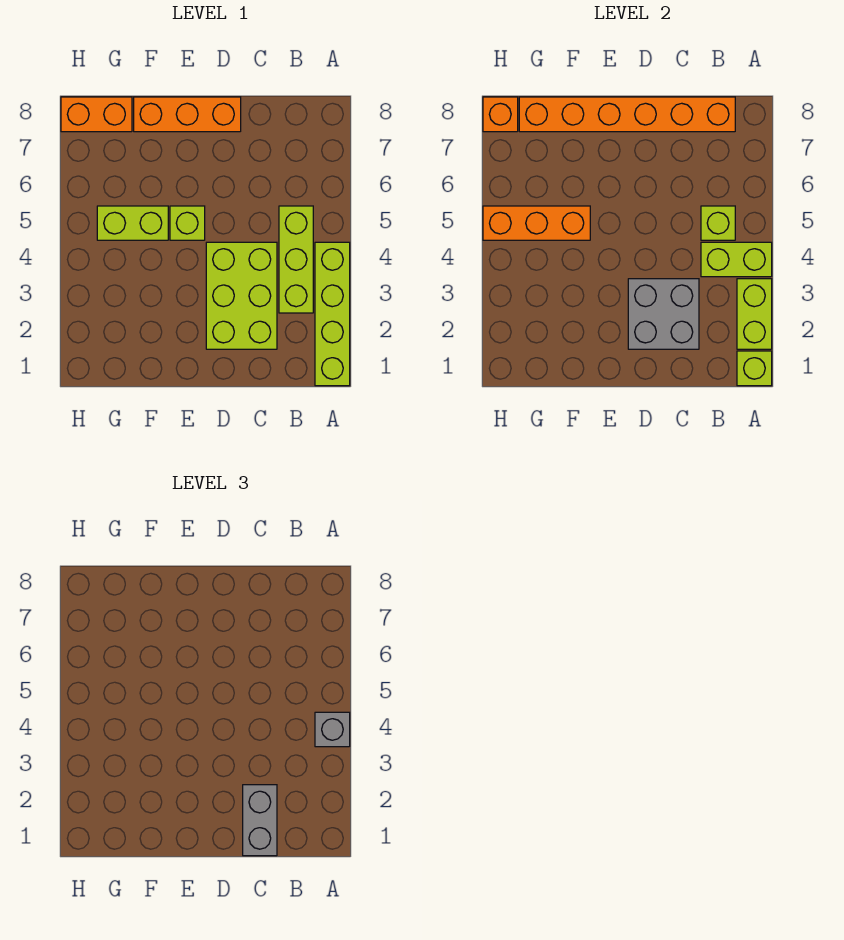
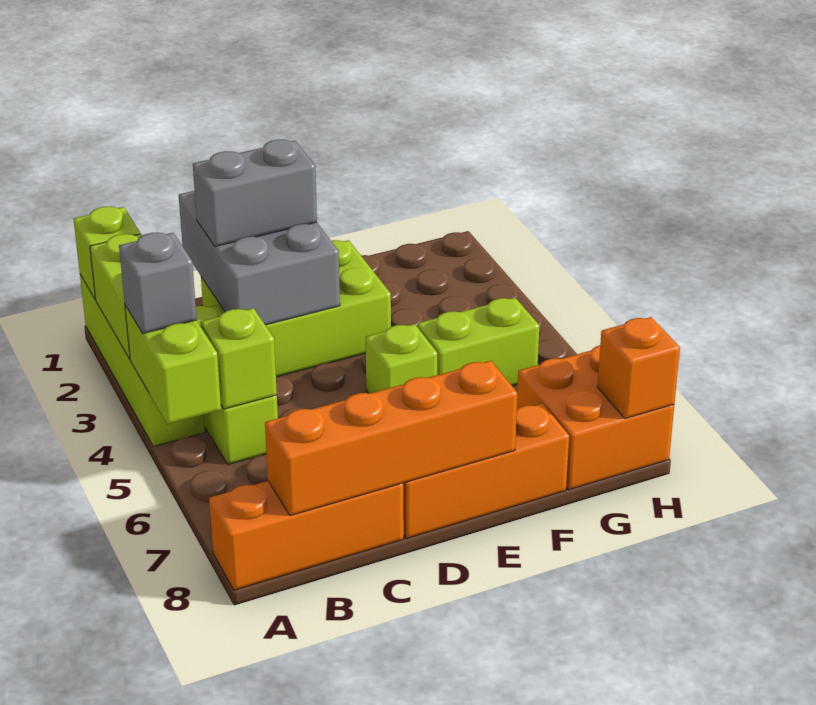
lime 1x2 brick [701,242,772,277] -> lime 1x2 brick turned to [125,305,221,424]
orange 1x6 brick [519,97,735,132] -> orange 1x4 brick [265,361,517,516]
grey 1x2 brick [243,785,277,856] -> grey 1x2 brick turned to [193,140,317,246]
lime 2x3 brick [206,242,277,349] -> lime 2x3 brick turned to [201,240,391,377]
grey 2x2 brick [628,279,699,349] -> grey 2x3 brick [179,191,340,325]
orange 1x3 brick [483,206,590,240] -> orange 1x3 brick moved to [209,481,404,590]
orange 1x2 brick [61,97,132,132] -> orange 2x2 brick [517,345,674,490]

